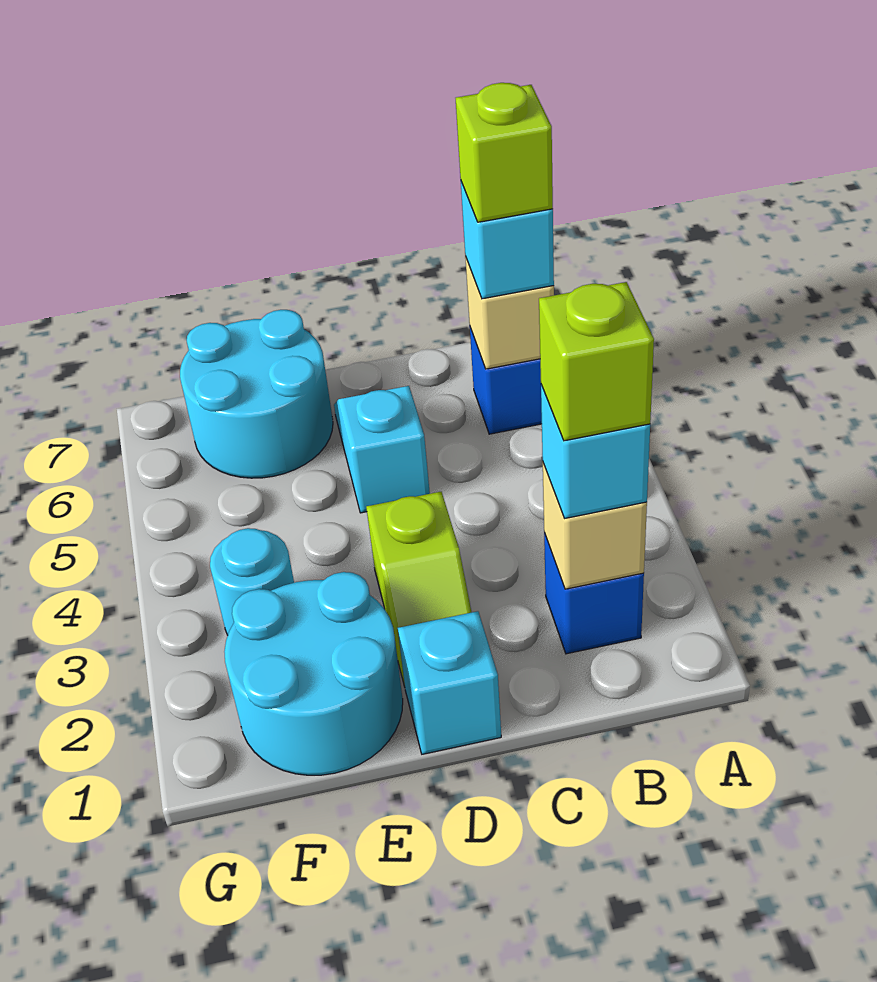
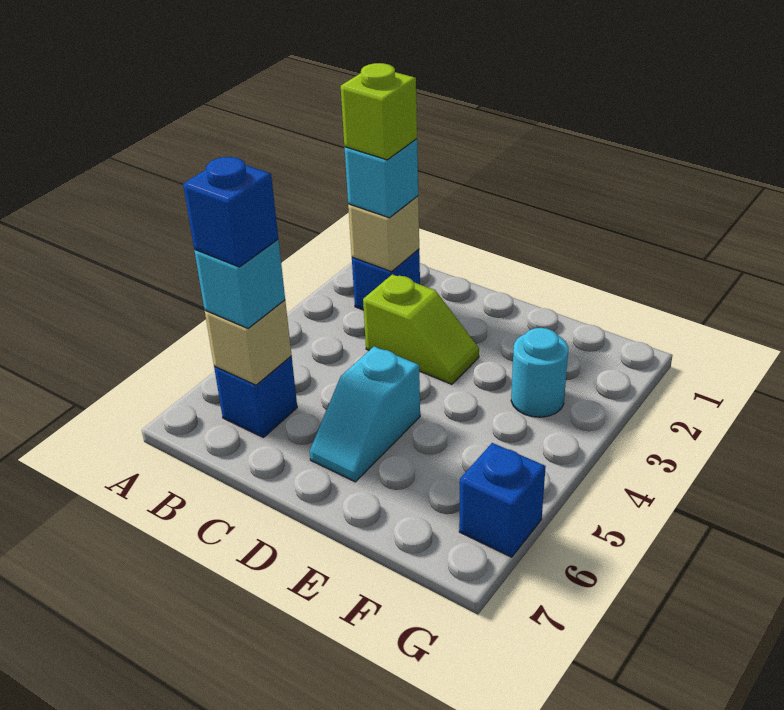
lime 1x1 brick [456,83,553,222] -> blue 1x1 brick [183,157,278,267]
cyan 1x1 brick [398,611,501,754] -> none
lime 1x2 slope [366,492,472,687] -> lime 1x2 slope turned to [363,274,479,384]
cyan 2x2 round brick [224,572,403,775] -> none
cyan 2x2 round brick [180,310,333,478] -> none
none -> blue 1x1 brick [459,443,546,557]

